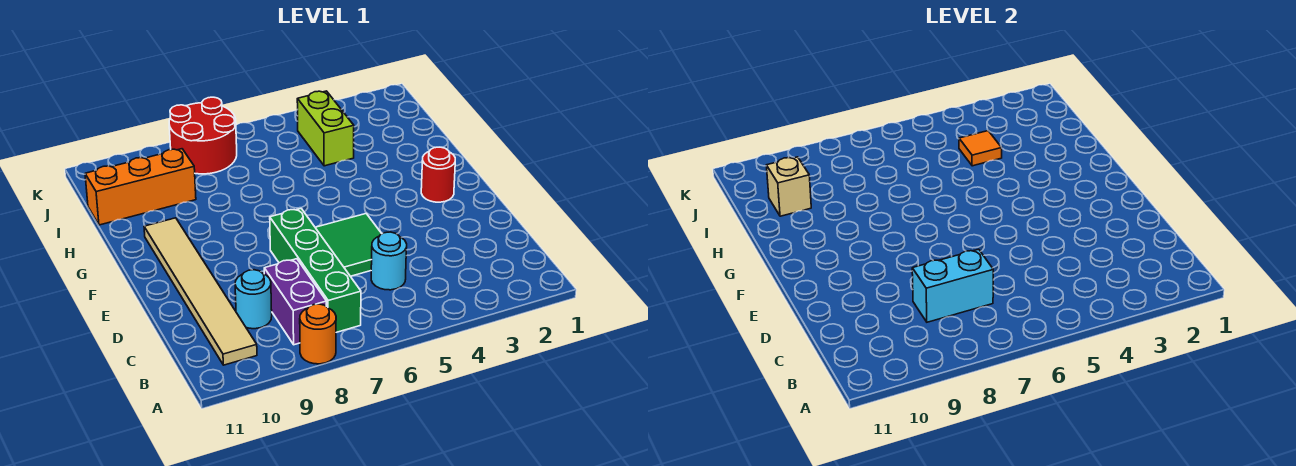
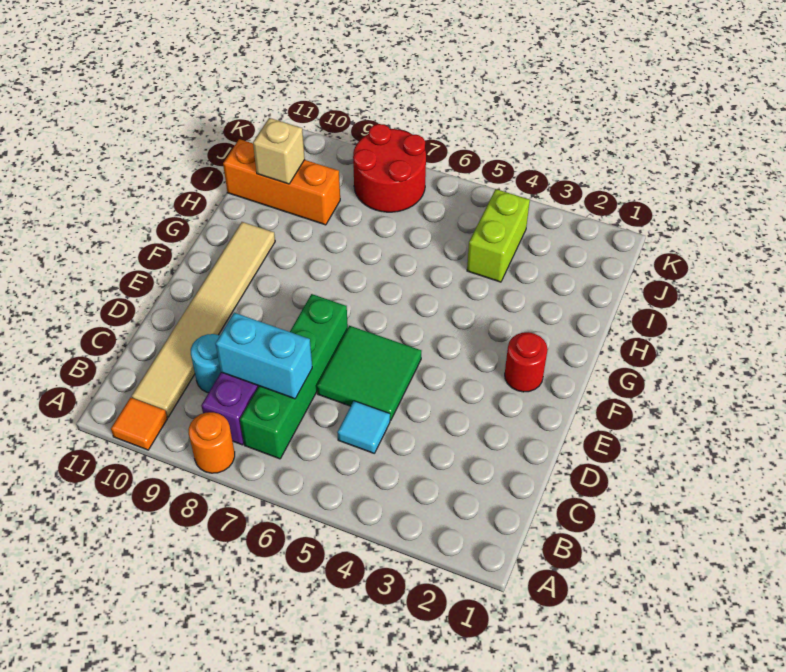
cyan 1x1 round brick [371,232,407,290] -> cyan 1x1 tile [337,401,390,453]
orange 1x1 tile [959,131,1002,166] -> orange 1x1 tile moved to [111,398,167,450]

